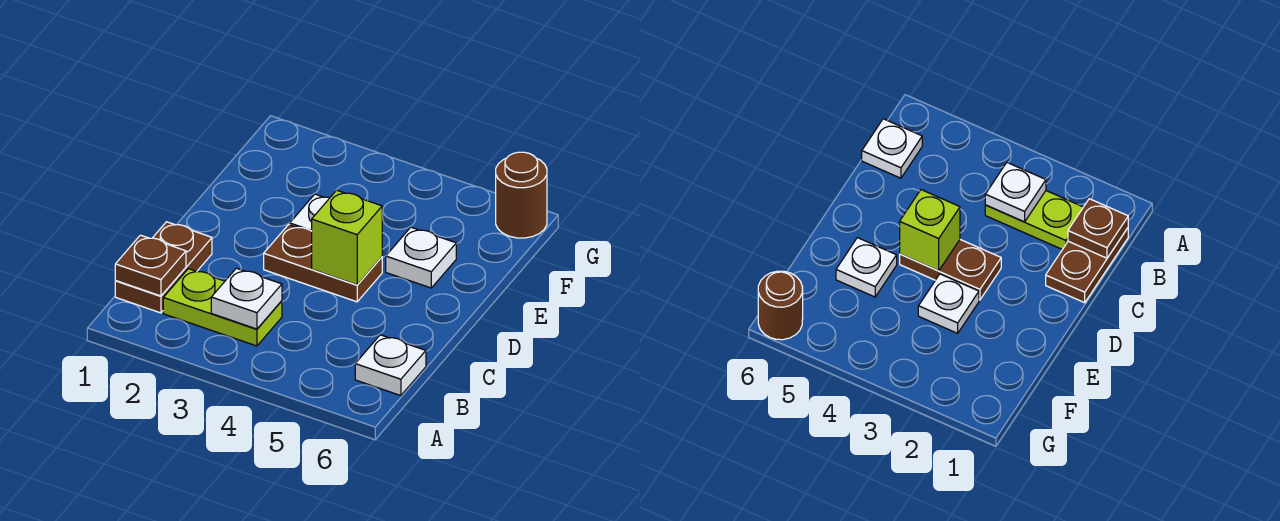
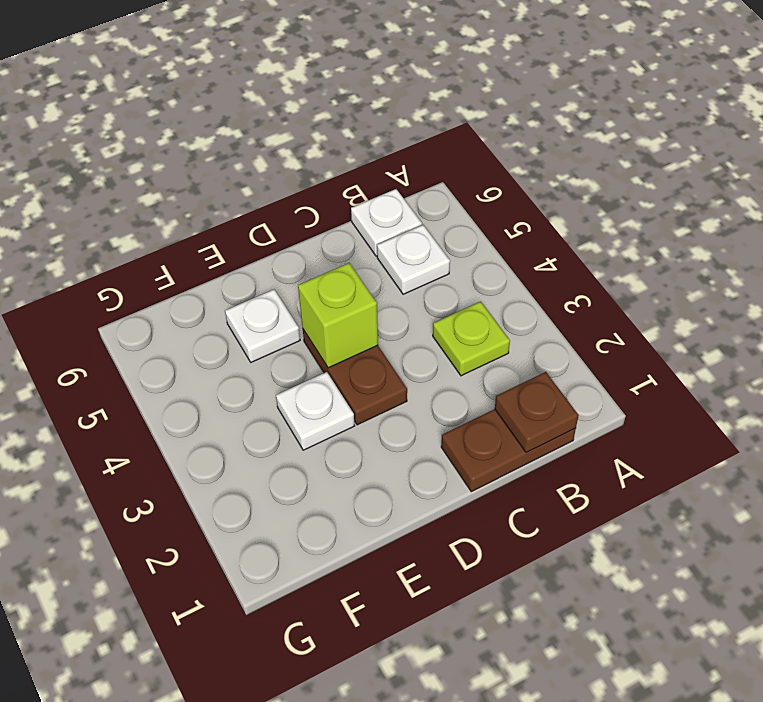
lime 1x2 plate [163,269,282,346] -> lime 1x1 plate [433,301,510,376]
white 1x1 plate [211,268,282,329] -> white 1x1 plate moved to [377,225,450,294]
brown 1x1 round brick [496,152,547,238] -> none

